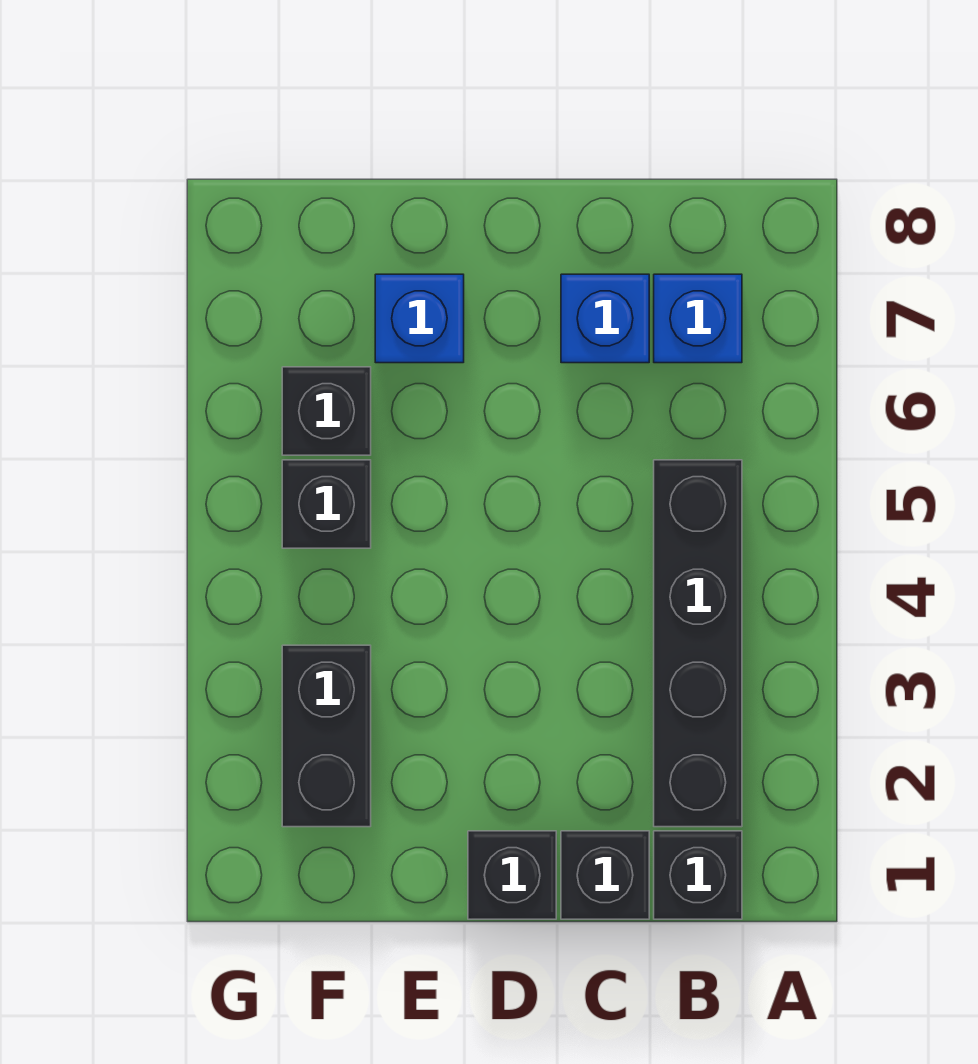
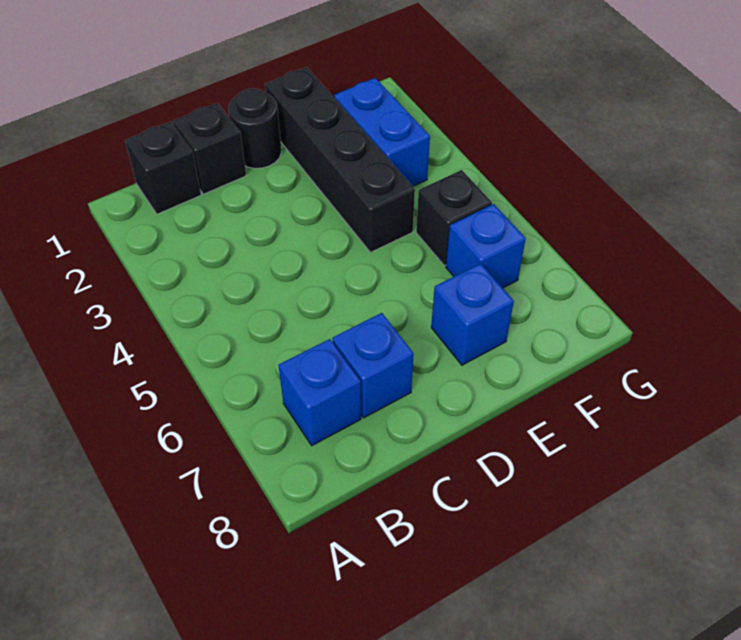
black 1x4 brick [654,460,742,827] -> black 1x4 brick moved to [265,67,415,252]
black 1x1 brick [468,831,556,919] -> black 1x1 round brick [228,88,281,168]
black 1x2 brick [282,645,371,827] -> blue 1x2 brick [334,78,430,186]
black 1x1 brick [282,367,371,455] -> blue 1x1 brick [446,204,526,288]

